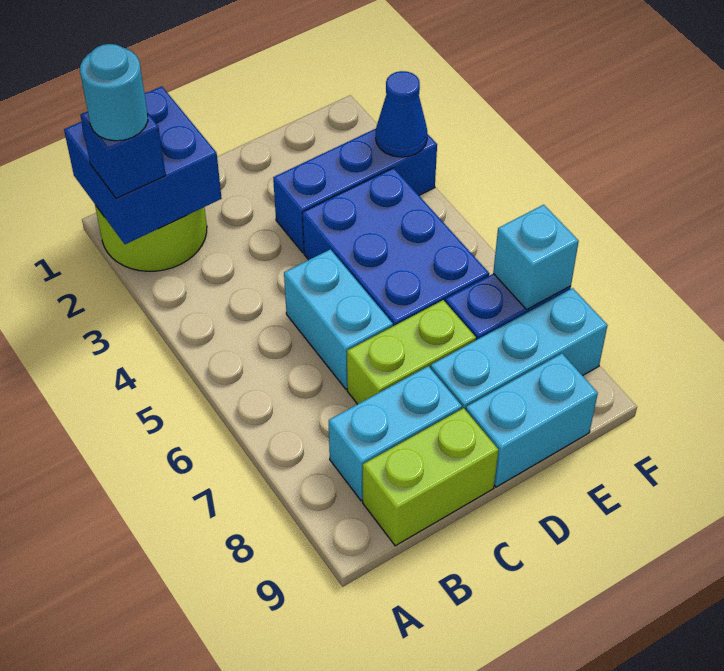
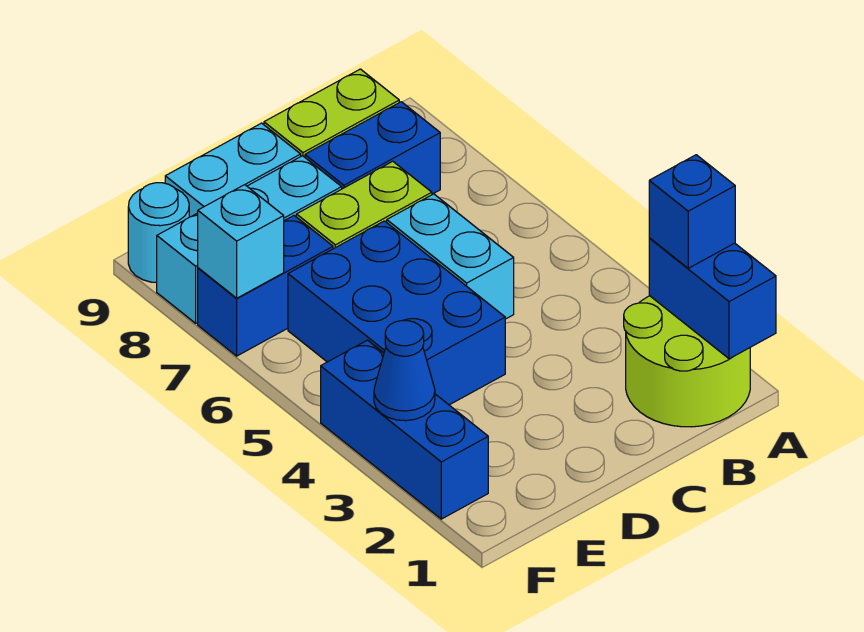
blue 2x2 brick [64,86,222,244] -> blue 1x2 brick [649,238,776,359]
cyan 1x1 round brick [80,44,148,141] -> cyan 1x1 round brick moved to [128,183,189,283]
cyan 1x2 brick [329,366,462,501] -> blue 1x2 brick [305,102,440,194]
blue 1x3 brick [273,129,437,253] -> blue 1x3 brick turned to [321,340,488,519]

